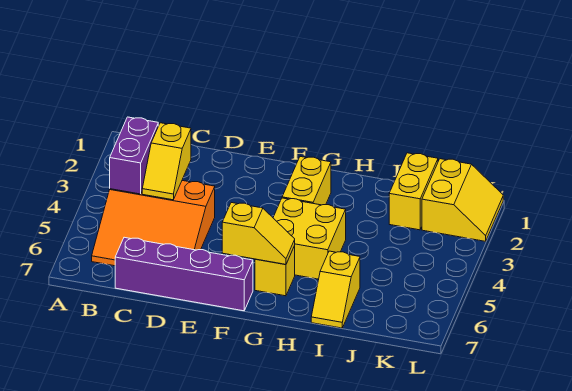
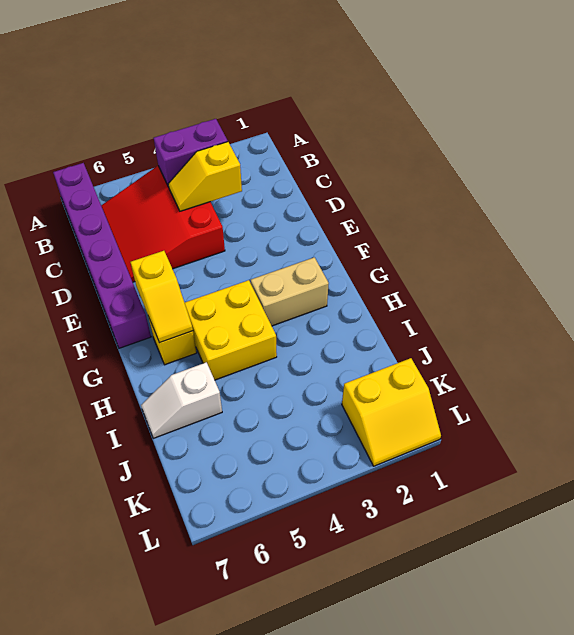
orange 3x3 slope [92,181,215,266] -> red 3x3 slope [101,166,225,282]
purple 1x4 brick [115,237,253,311] -> purple 1x6 brick [53,163,151,348]
yellow 1x2 brick [282,157,331,205] -> tan 1x2 brick [250,257,329,326]
yellow 1x2 slope [311,251,360,328] -> white 1x2 slope [141,362,222,438]
yellow 1x2 brick [389,153,438,230] -> none

